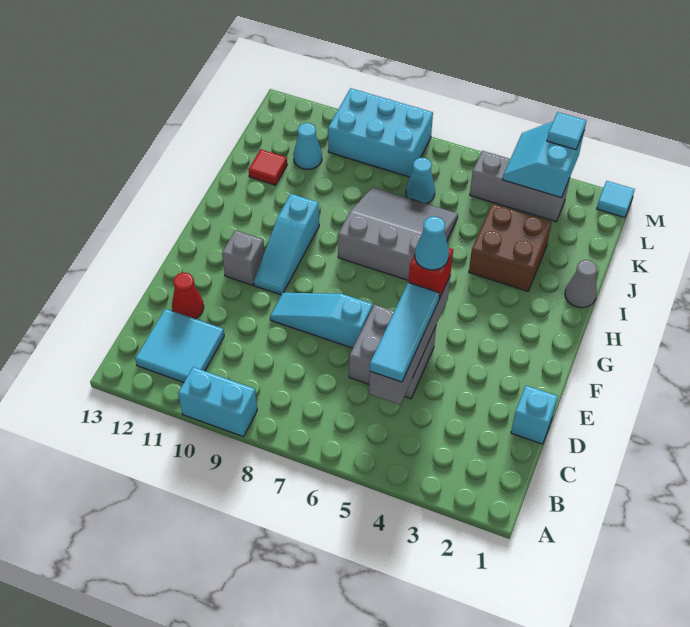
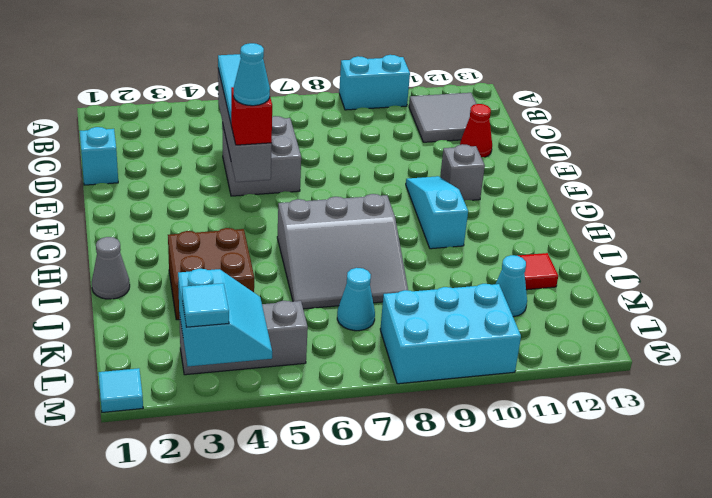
cyan 2x2 tile [135,309,224,382] -> grey 2x2 tile [409,93,476,142]
cyan 1x3 slope [270,293,373,348] -> none

